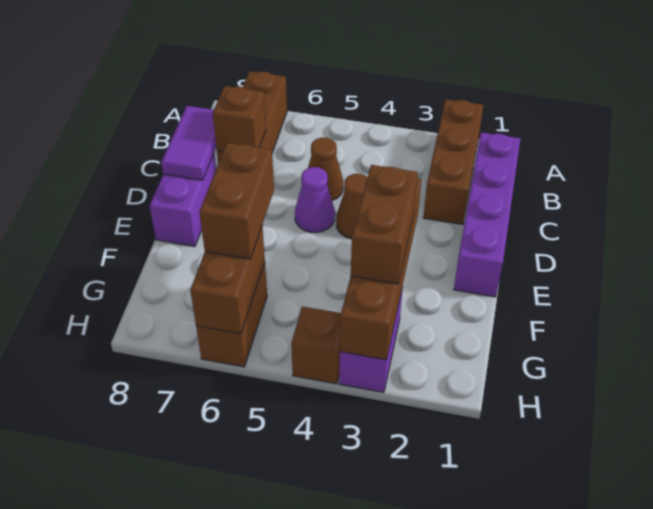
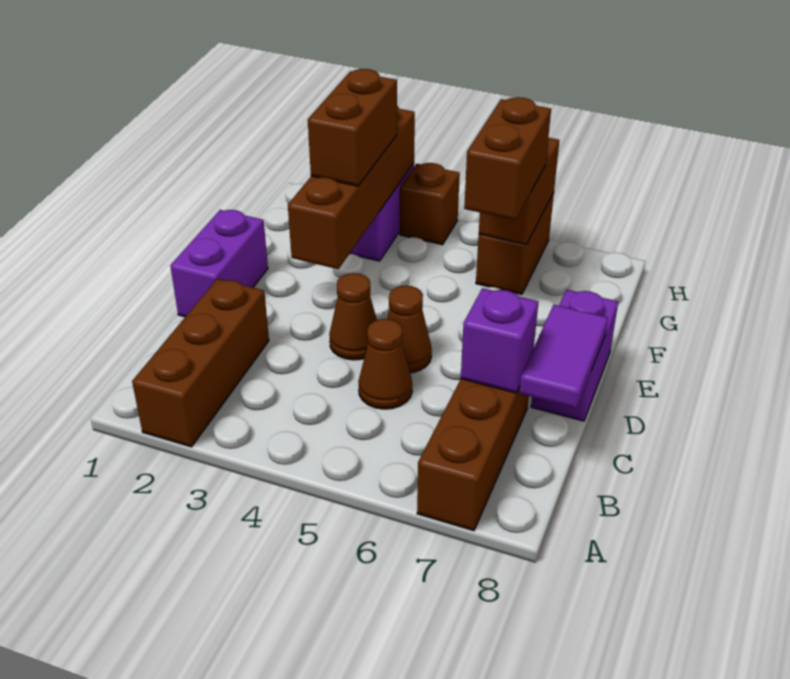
purple 1x4 brick [454,133,520,297] -> purple 1x2 brick [170,210,268,317]
brown 1x1 brick [213,86,266,152] -> purple 1x1 brick [461,288,538,393]
purple 1x1 cone [295,167,335,233] -> brown 1x1 cone [387,286,432,373]

